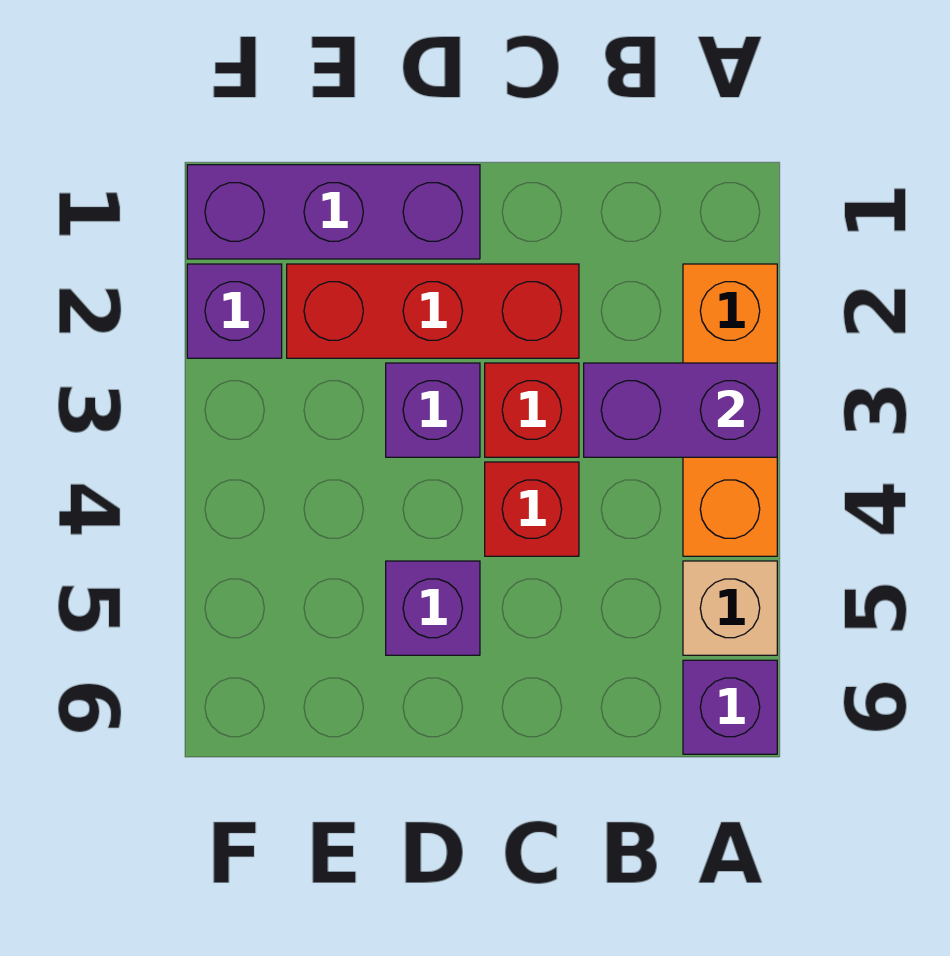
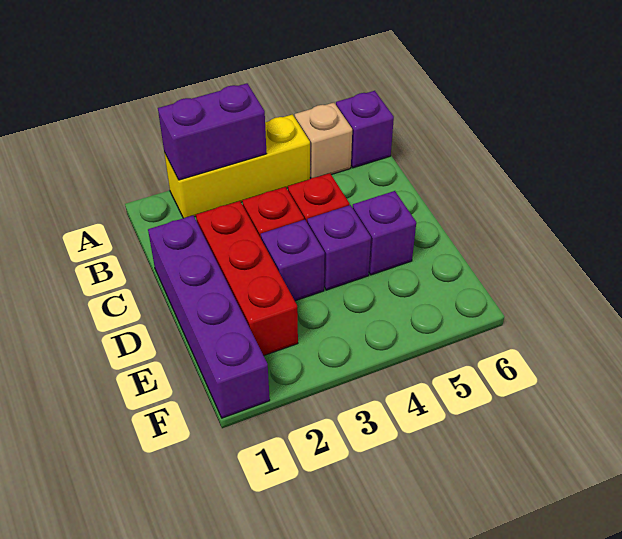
orange 1x3 brick [683,264,777,556] -> yellow 1x3 brick [164,115,310,218]
purple 1x2 brick [584,363,777,457] -> purple 1x2 brick turned to [158,83,267,180]
purple 1x3 brick [187,165,480,259] -> purple 1x4 brick [148,216,270,418]
purple 1x1 brick [187,264,282,358] -> purple 1x1 brick moved to [307,205,371,290]

